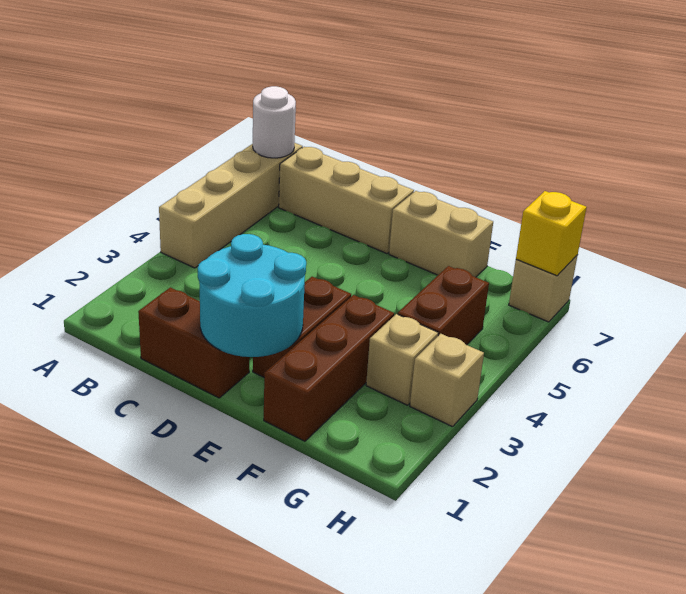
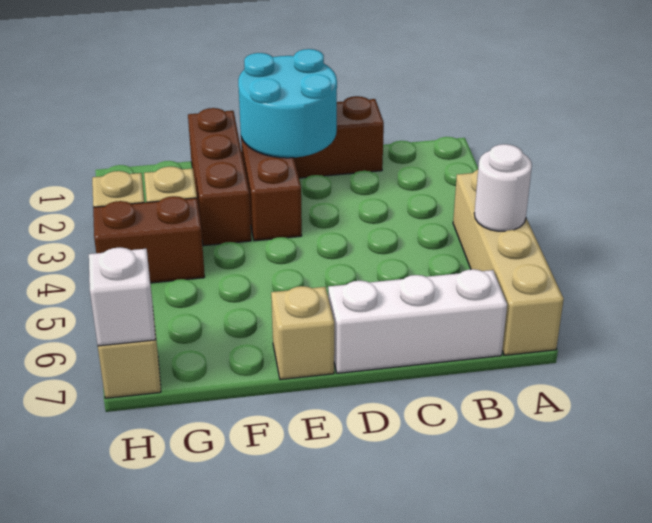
white 1x1 round brick [253,86,296,158] -> white 1x1 round brick moved to [474,144,532,231]
tan 1x3 brick [279,147,414,254] -> white 1x3 brick [328,269,507,373]
tan 1x2 brick [389,191,493,277] -> tan 1x1 brick [271,286,334,380]
brown 1x2 brick [398,266,489,345] -> brown 1x2 brick turned to [93,196,205,283]
yellow 1x1 brick [516,191,587,276] -> white 1x1 brick [89,247,156,346]

